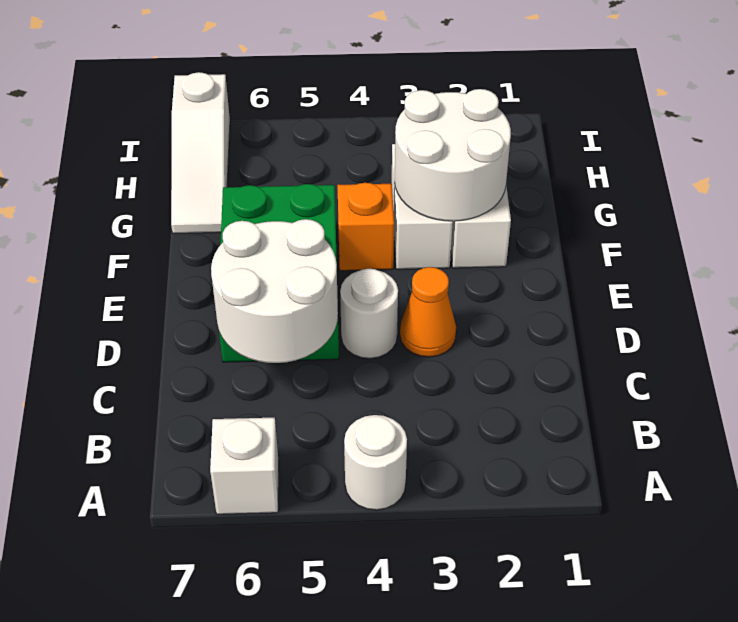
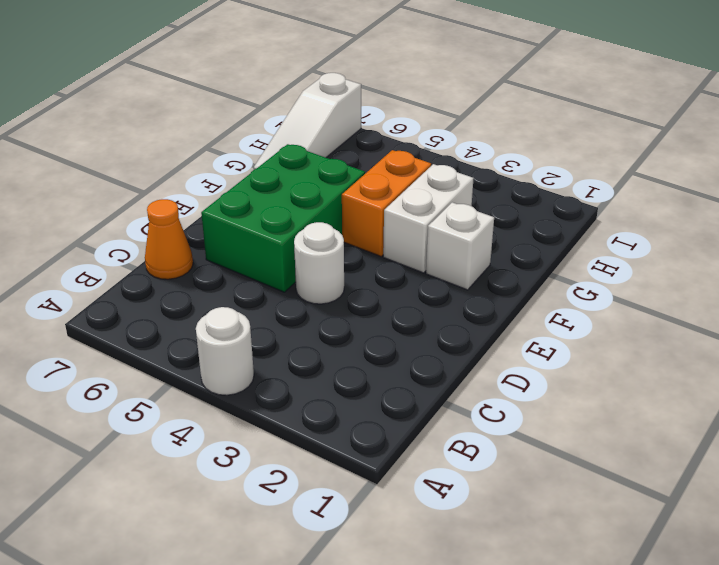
white 1x1 brick [210,418,279,514] -> none
white 2x2 round brick [211,219,338,363] -> none
orange 1x1 cone [400,267,456,357] -> orange 1x1 cone moved to [145,199,193,279]
white 2x2 round brick [395,89,511,221] -> none
orange 1x1 brick [337,183,394,271] -> orange 1x2 brick [342,150,431,256]

